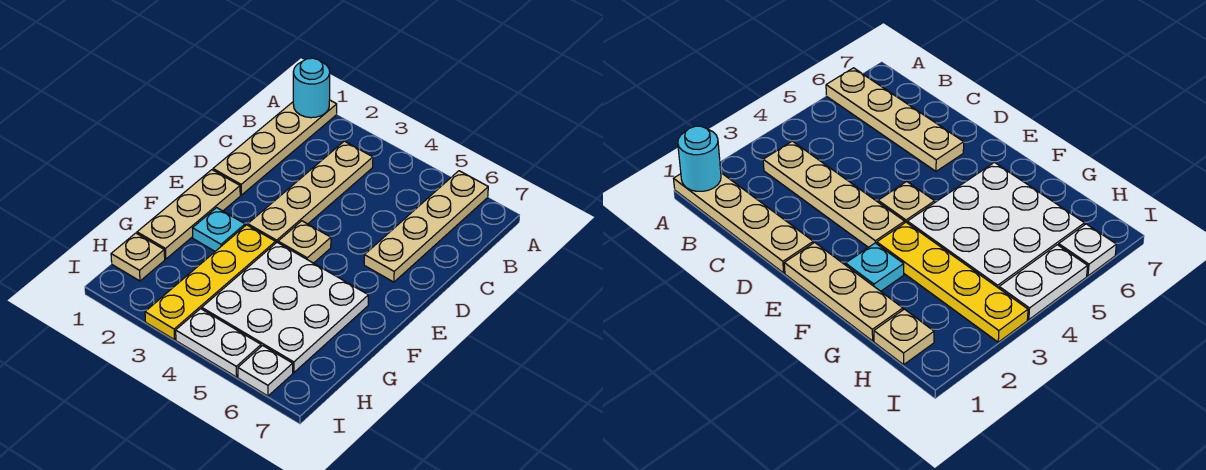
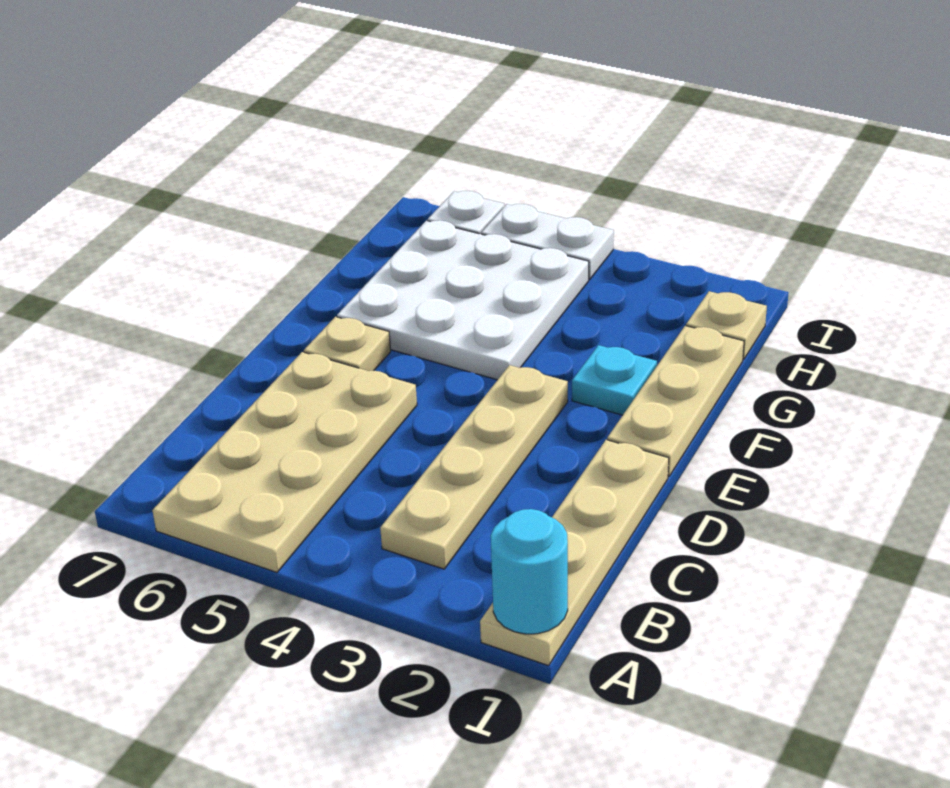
tan 1x4 plate [364,171,488,282] -> tan 2x4 plate [152,352,417,572]
tan 1x1 plate [278,221,331,263] -> tan 1x1 plate moved to [304,317,391,371]
yellow 1x4 plate [145,225,275,340] -> none

